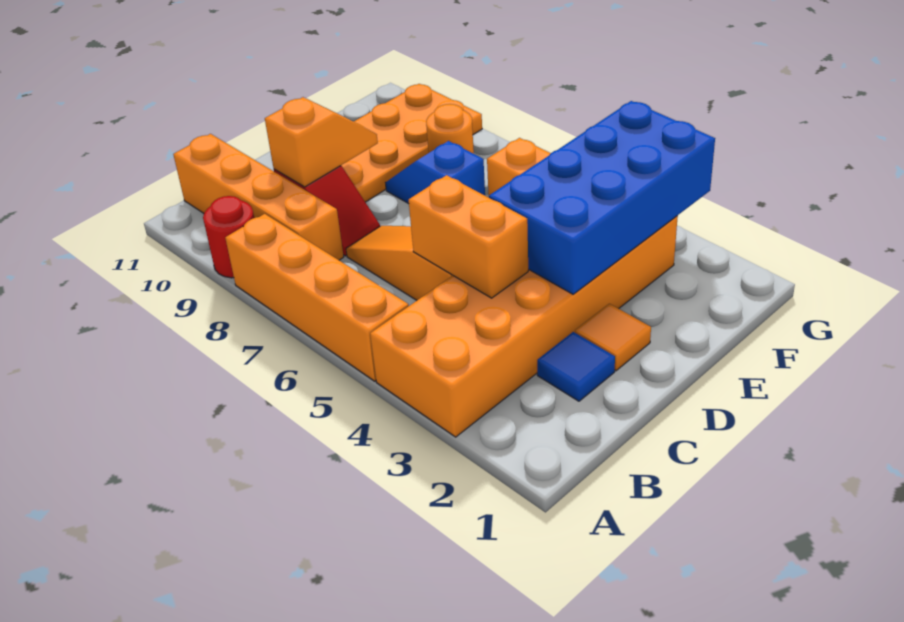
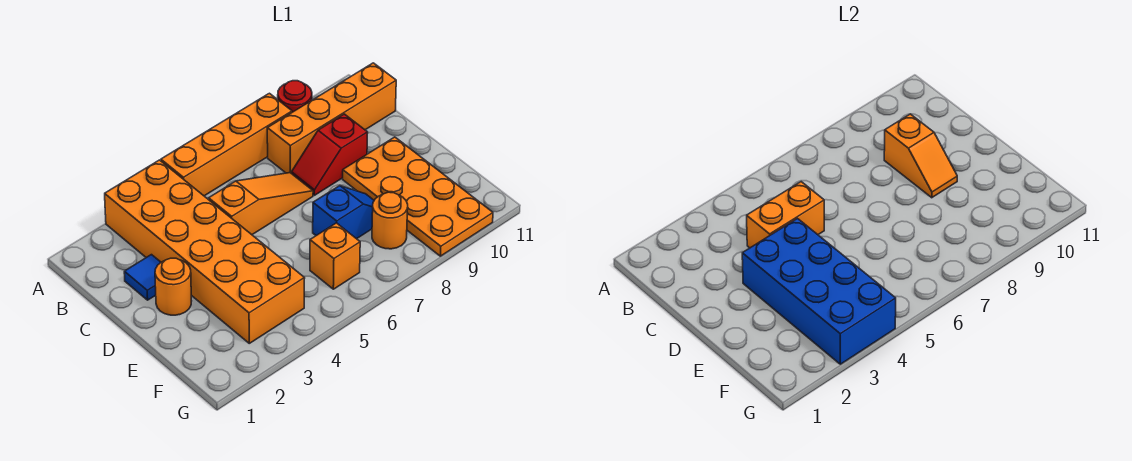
orange 1x1 tile [575,304,651,371] -> orange 1x1 round brick [155,258,191,315]

